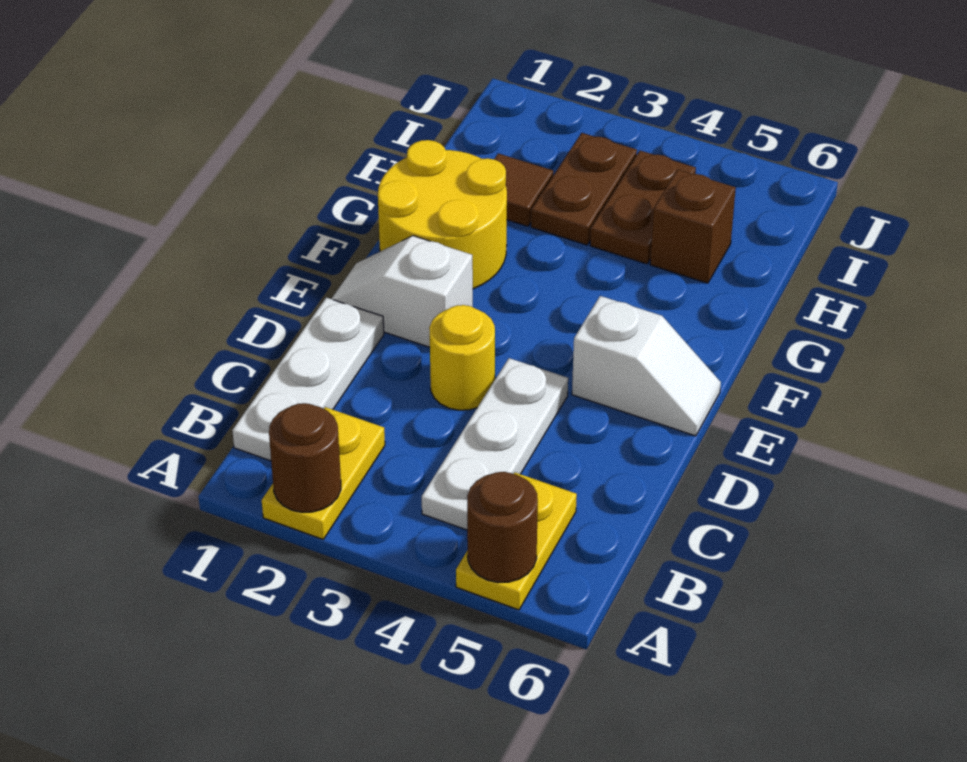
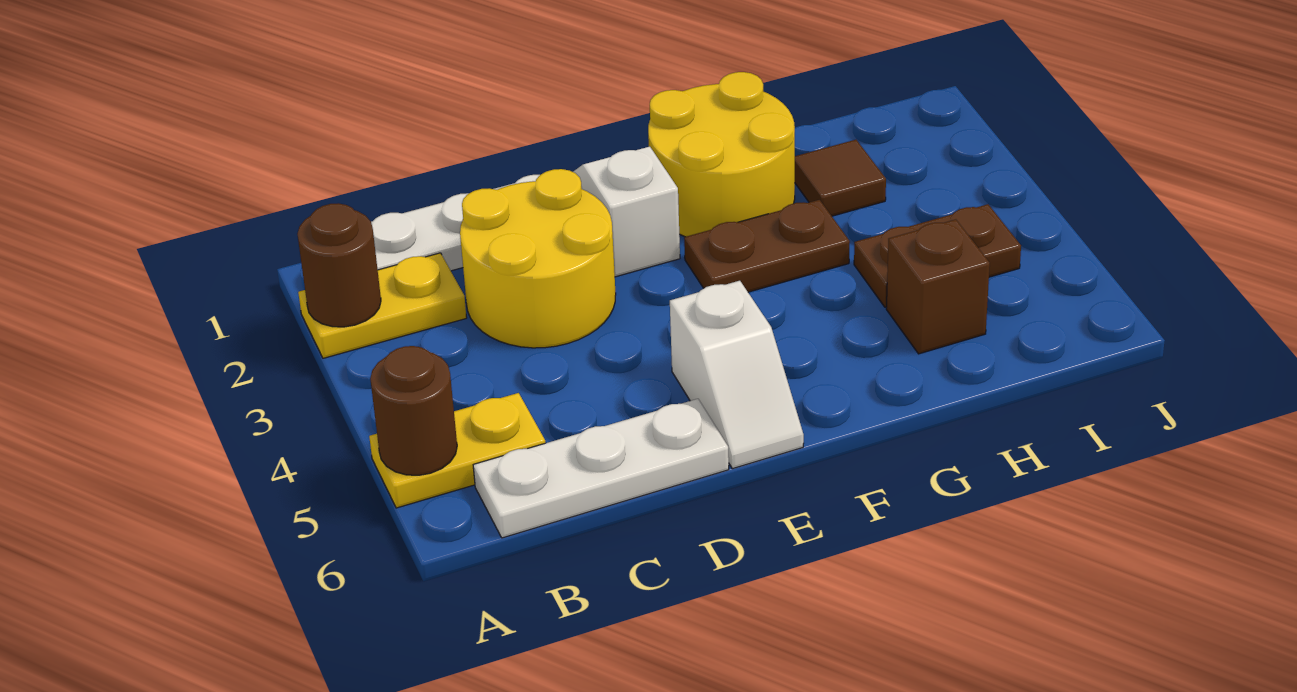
white 1x3 plate [422,358,568,530] -> white 1x3 plate moved to [473,399,729,538]
yellow 1x1 round brick [429,305,495,410] -> yellow 2x2 round brick [460,169,616,348]
brown 1x2 plate [531,133,637,245] -> brown 1x2 plate moved to [684,200,850,292]

